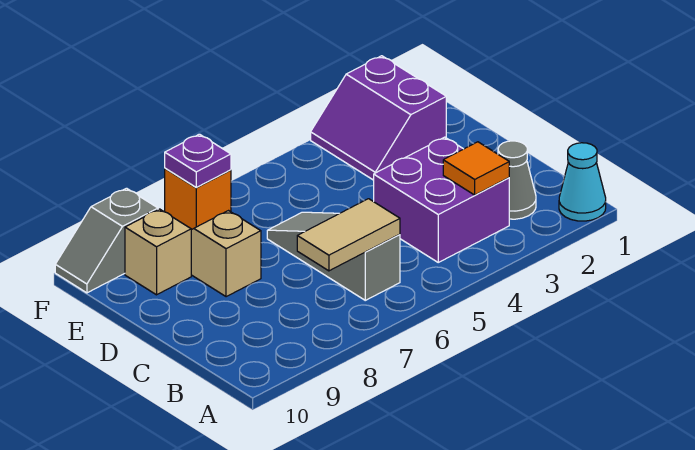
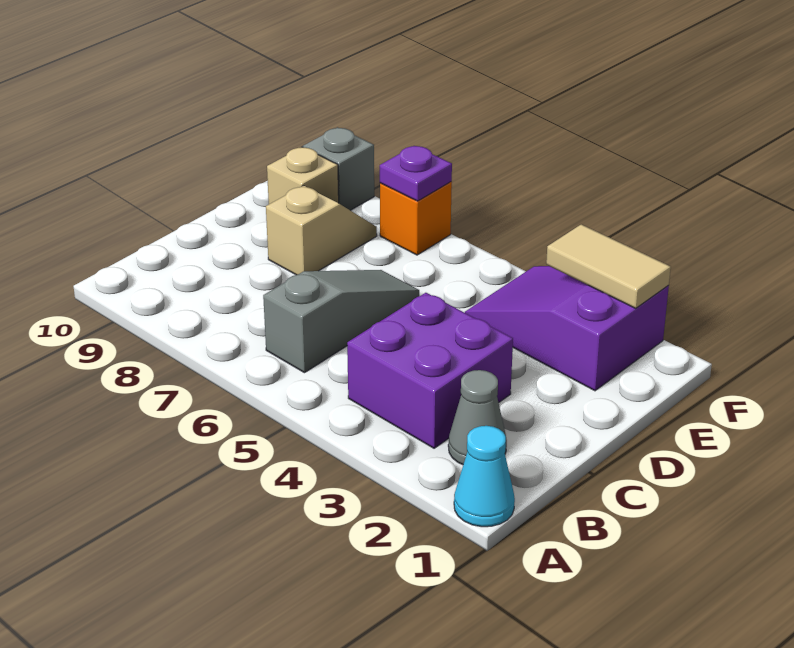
orange 1x1 tile [443,142,509,195] -> none
tan 1x2 tile [297,199,400,271] -> tan 1x2 tile moved to [546,224,671,308]
purple 2x2 slope [311,56,446,180] -> purple 2x3 slope [465,266,669,391]

